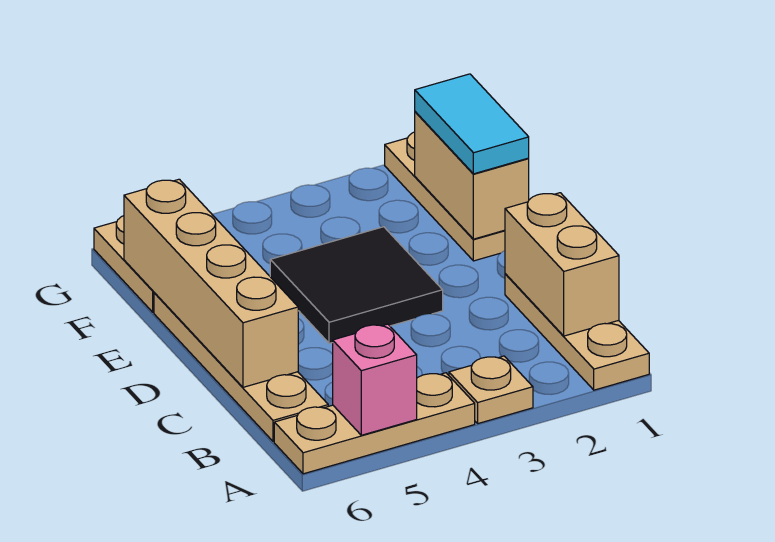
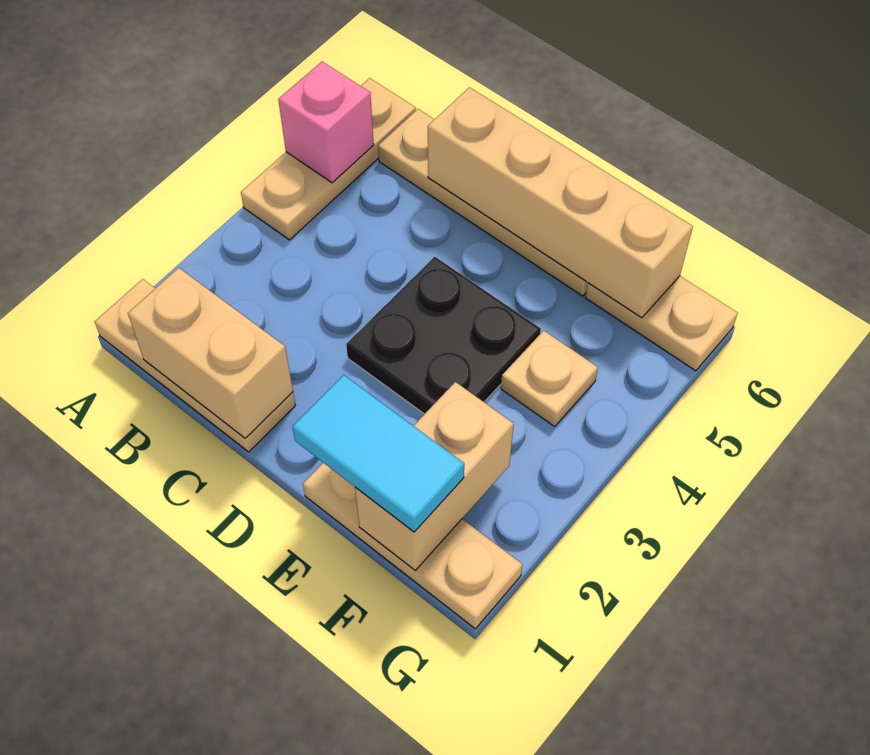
tan 1x1 plate [449,356,533,423] -> tan 1x1 plate moved to [501,331,598,427]
black 2x2 tile [270,227,443,343] -> black 2x2 plate [346,257,541,414]
tan 1x2 brick [415,112,529,239] -> tan 1x2 brick turned to [355,382,514,570]

